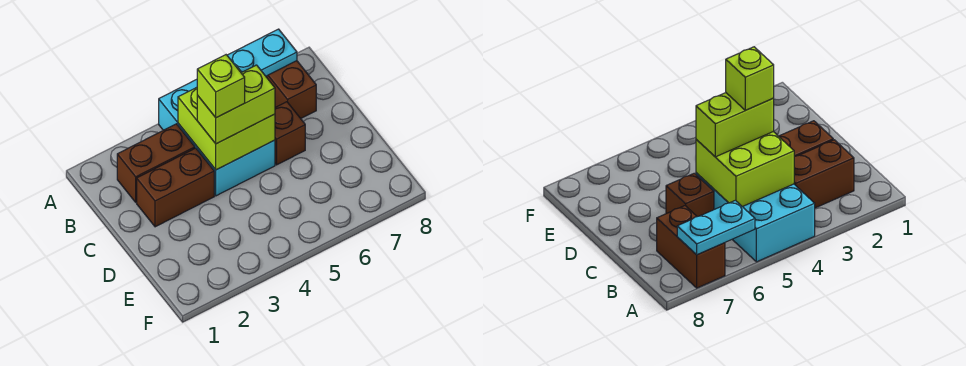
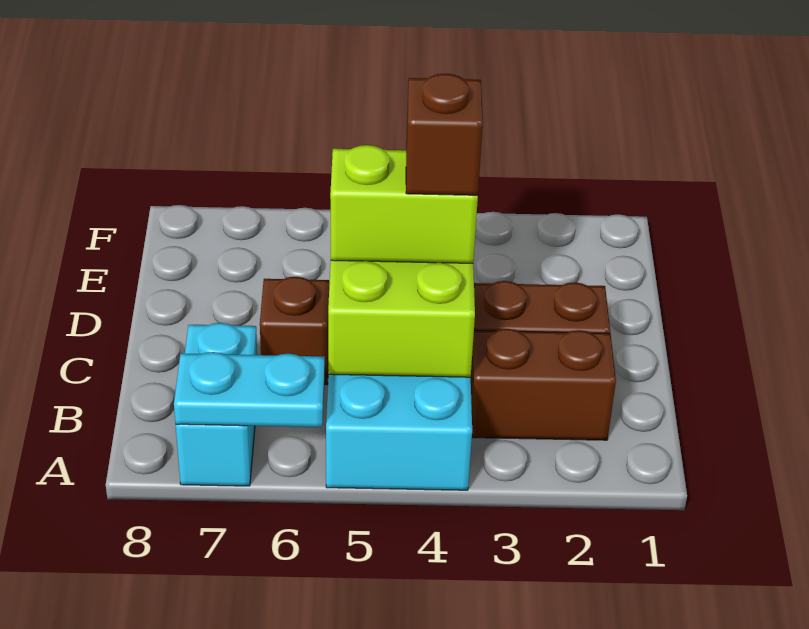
brown 1x2 brick [266,61,316,118] -> cyan 1x2 brick [176,323,257,486]
lime 1x1 brick [197,55,245,118] -> brown 1x1 brick [406,74,483,195]

